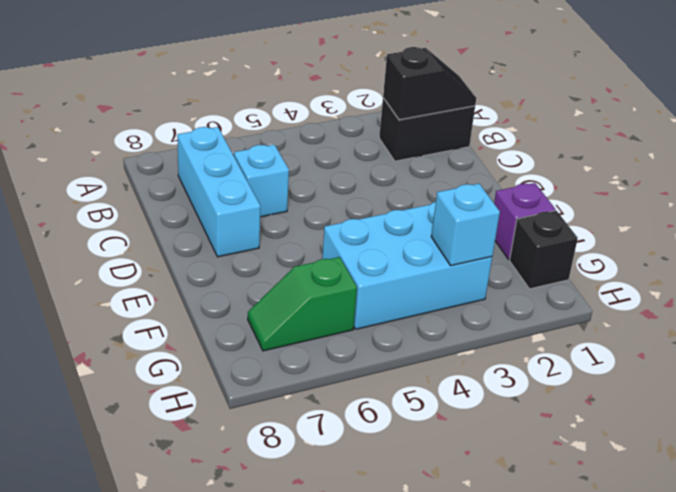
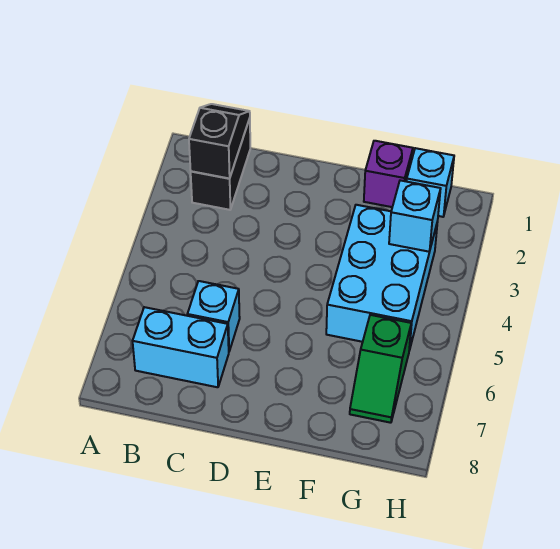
cyan 1x3 brick [177,127,260,257] -> cyan 1x2 brick [133,307,229,387]
black 1x1 brick [509,211,578,289] -> cyan 1x1 brick [407,148,454,217]

